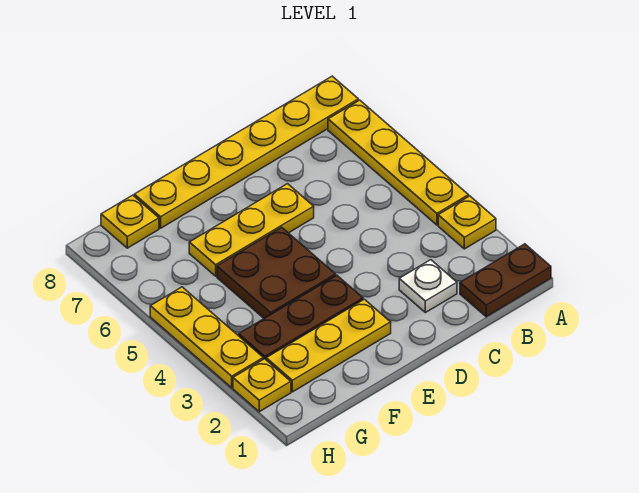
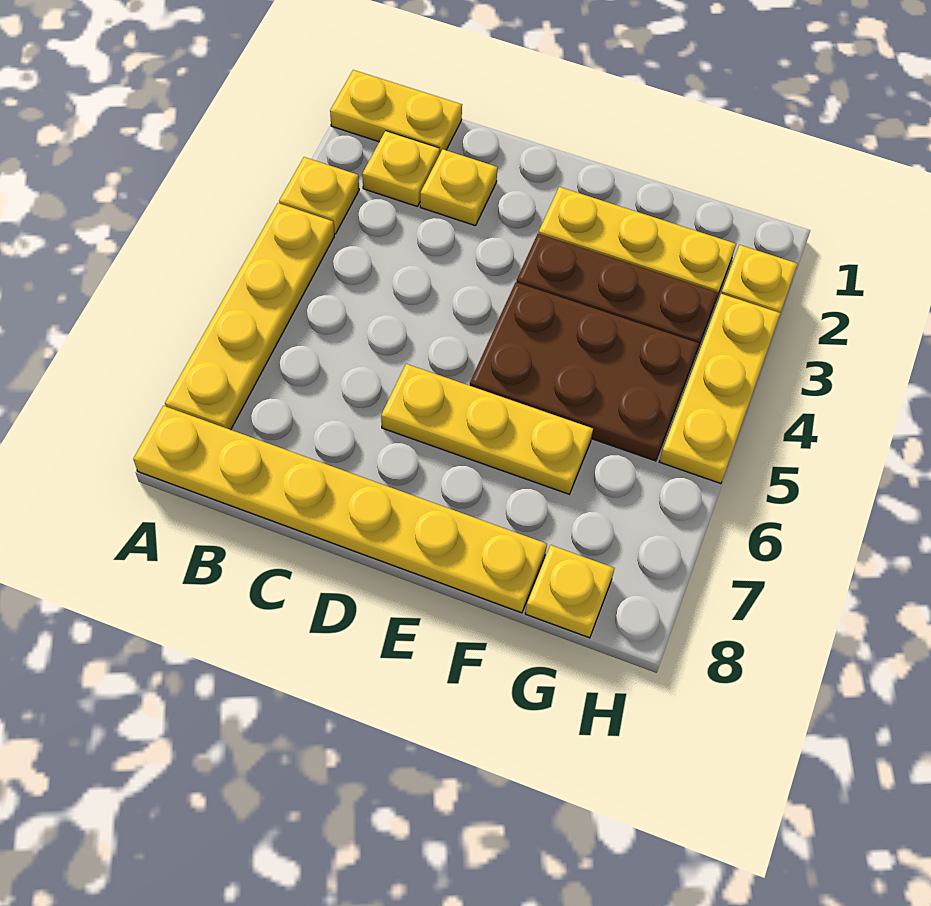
brown 1x2 plate [460,244,551,317] -> yellow 1x2 plate [330,70,462,153]
none -> yellow 1x1 plate [362,131,440,207]
white 1x1 plate [399,260,457,313] -> yellow 1x1 plate [420,149,498,226]
brown 2x2 plate [217,227,336,318] -> brown 2x3 plate [470,282,699,461]

